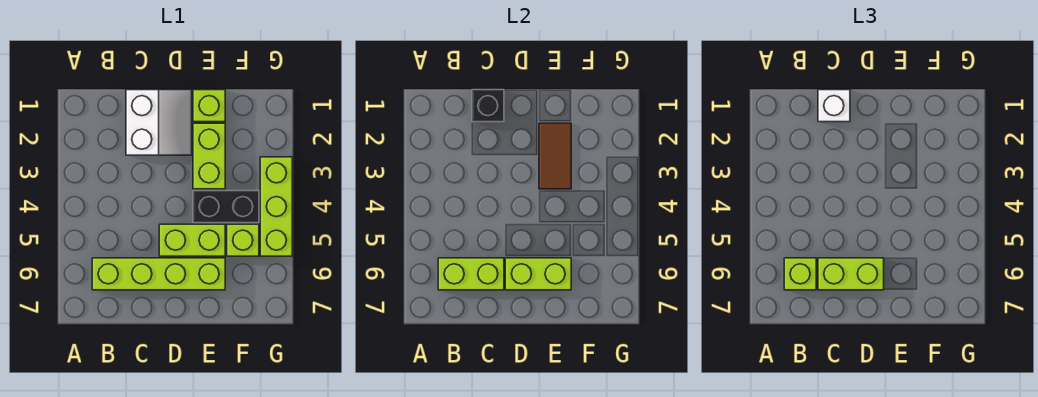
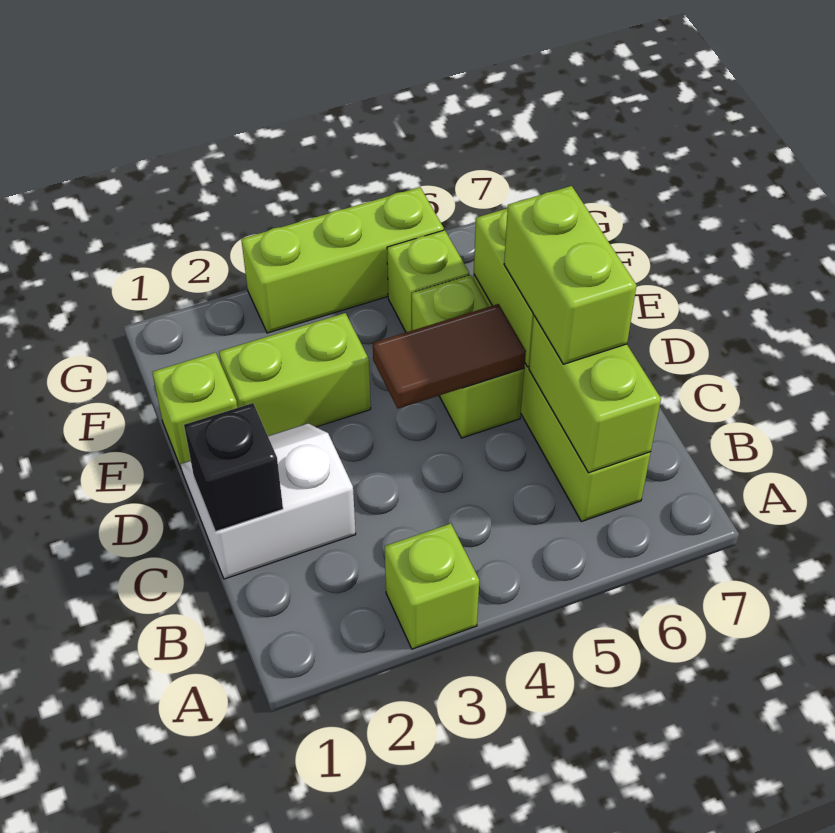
lime 1x1 brick [784,258,816,290] -> lime 1x1 brick moved to [385,524,479,649]
white 1x1 brick [818,90,850,122] -> none
brown 1x2 tile [539,123,571,189] -> brown 1x2 tile moved to [373,304,526,409]
black 1x2 brick [193,191,259,223] -> none

